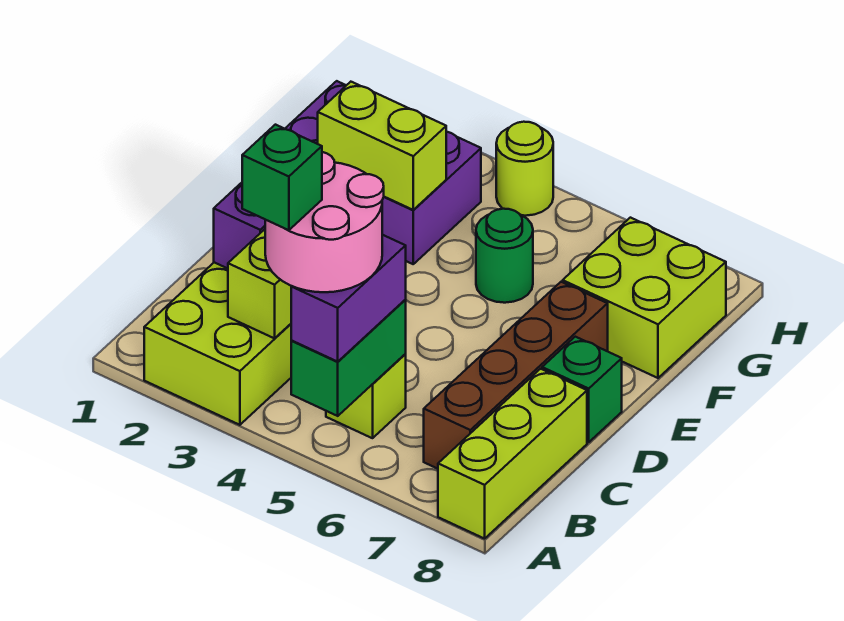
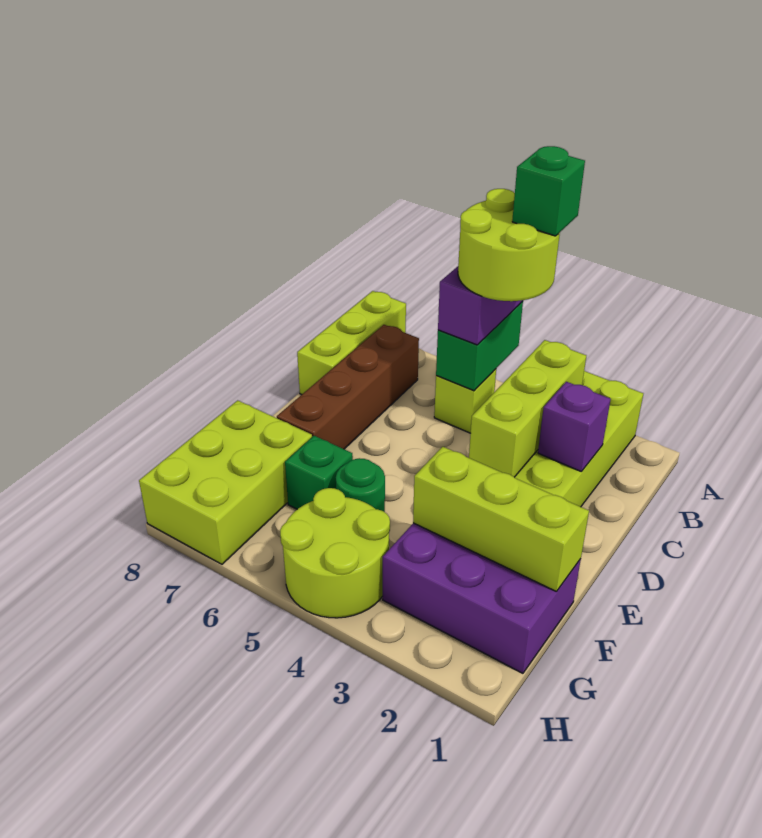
pink 2x2 round brick [265,152,384,292] -> lime 2x2 round brick [458,189,560,301]
green 1x1 brick [542,337,622,442] -> green 1x1 brick moved to [285,436,353,509]
lime 1x2 brick [318,82,446,210] -> lime 1x3 brick [413,447,589,591]
lime 2x2 brick [563,218,726,378] -> lime 2x3 brick [139,400,312,564]
lime 1x1 round brick [496,122,553,216] -> lime 2x2 round brick [280,488,390,618]

